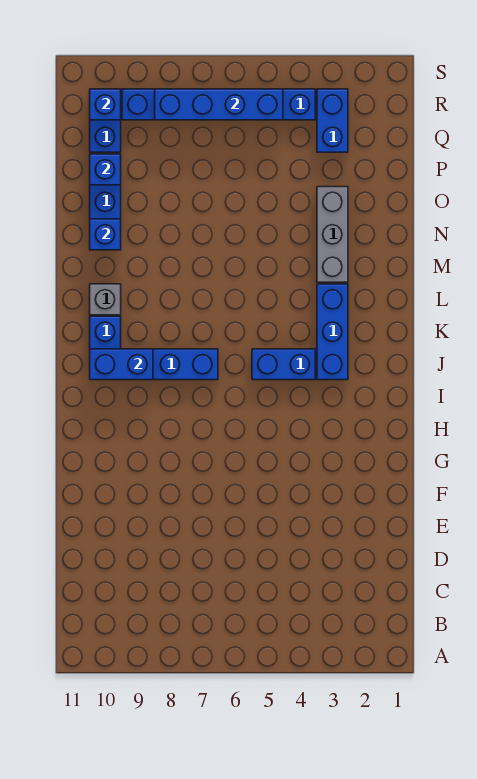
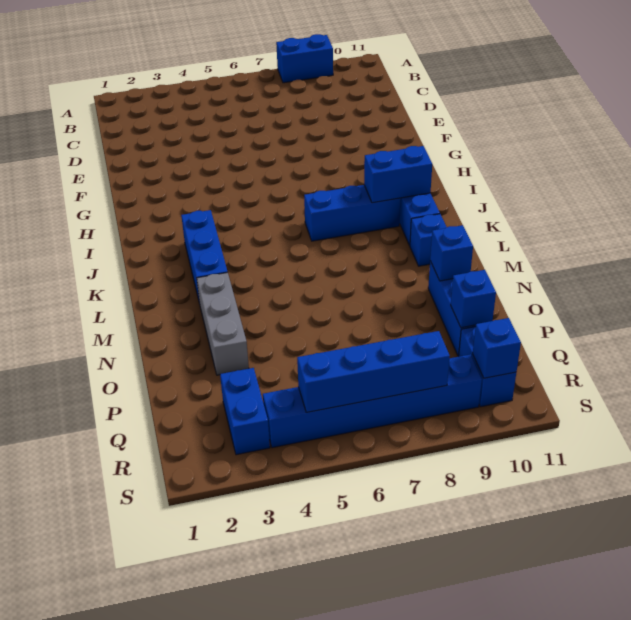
blue 1x2 brick [252,349,315,380] -> blue 1x2 brick moved to [276,34,333,83]
grey 1x1 brick [90,284,121,315] -> blue 1x1 brick [410,214,446,266]

